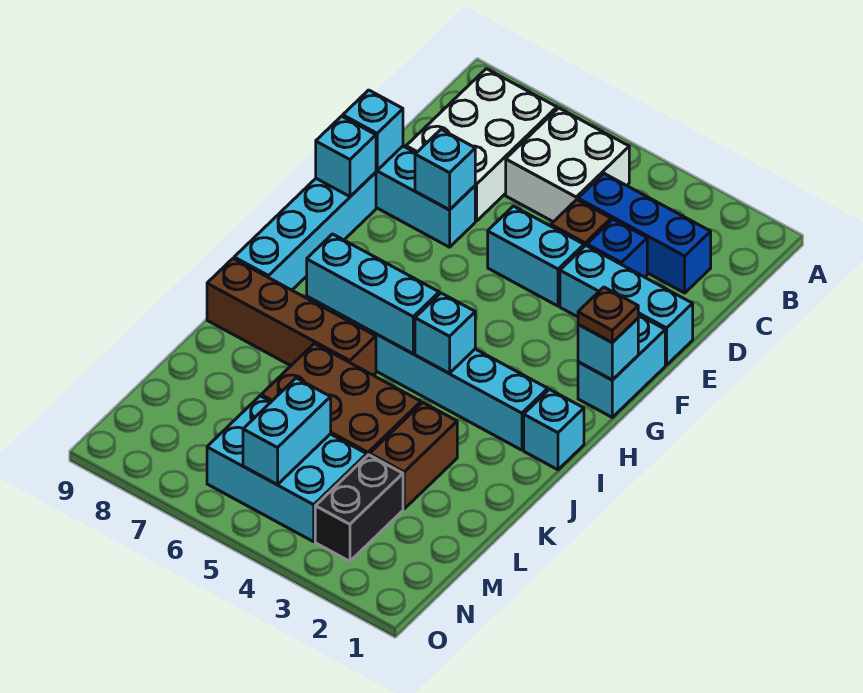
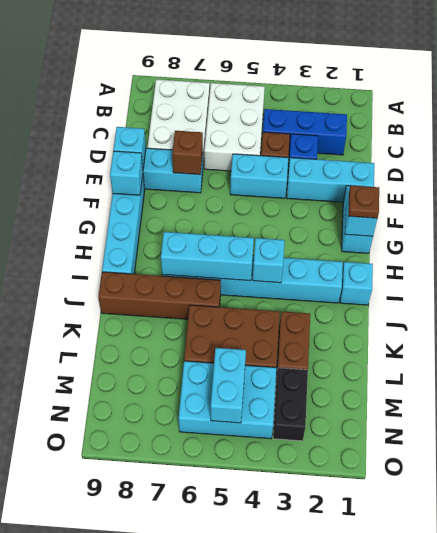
white 2x2 brick [506,108,629,222] -> white 2x3 brick [204,83,265,171]
cyan 1x1 brick [415,129,475,210] -> brown 1x1 brick [172,131,203,175]

